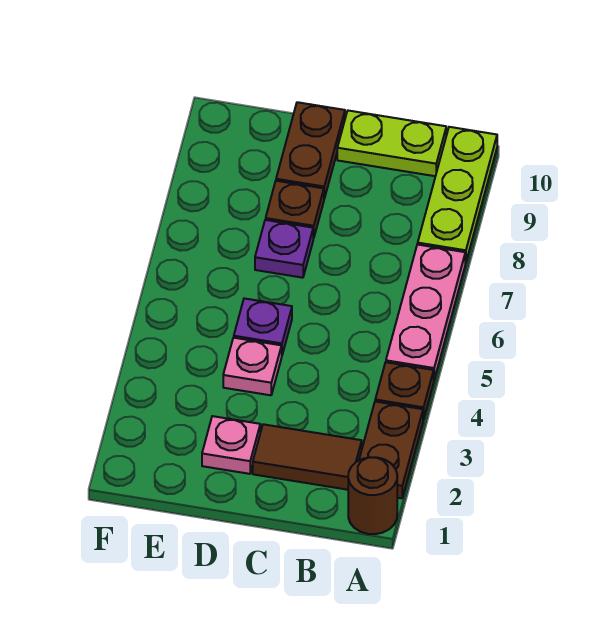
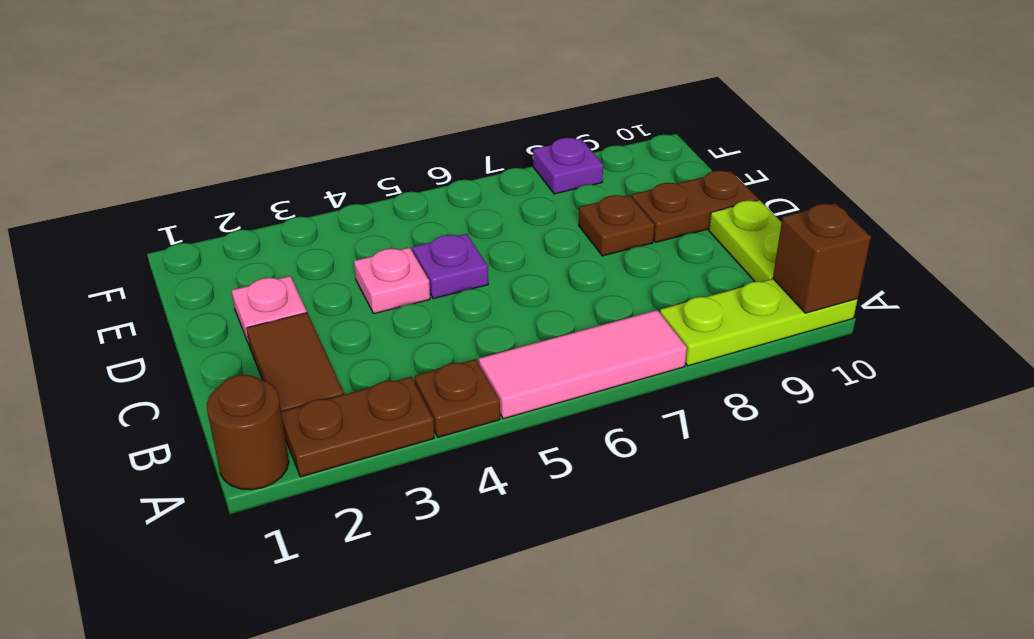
pink 1x3 plate [386,244,465,379] -> pink 1x3 tile [479,310,687,419]
none -> brown 1x1 brick [773,203,871,313]
purple 1x1 plate [255,220,313,278] -> purple 1x1 plate moved to [533,138,603,194]

